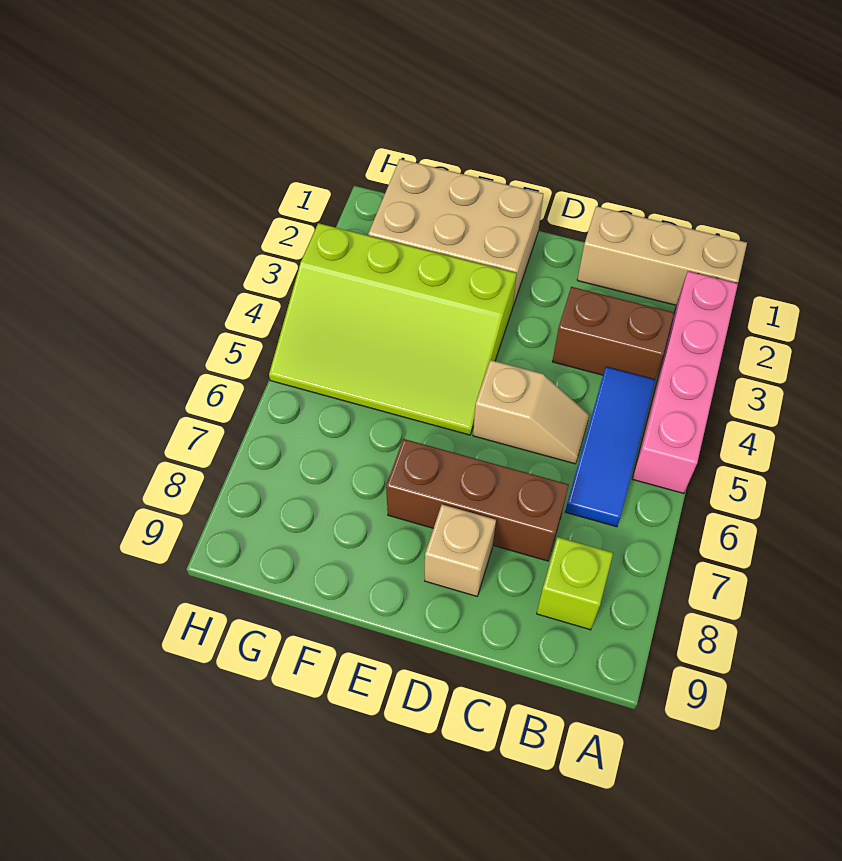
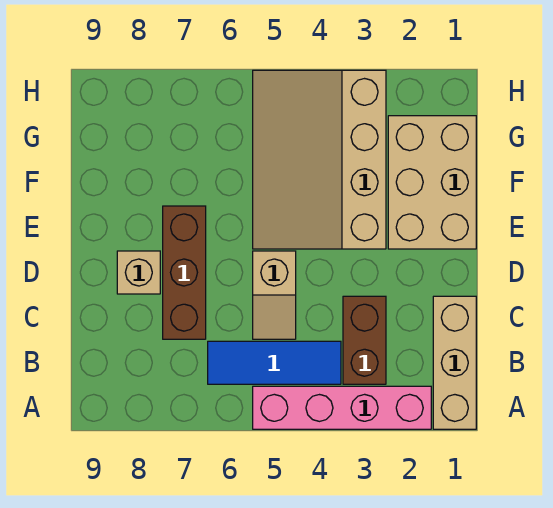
lime 1x1 brick [537,537,613,630] -> none
lime 3x4 slope [269,223,517,435] -> tan 3x4 slope [253,70,386,249]

